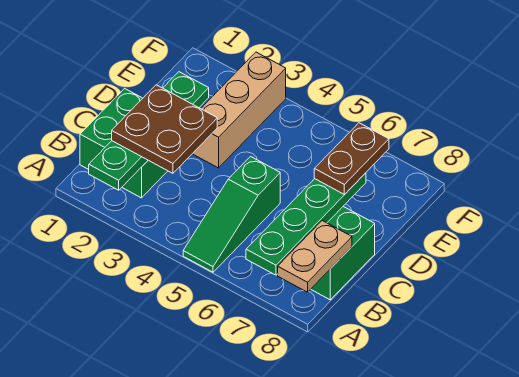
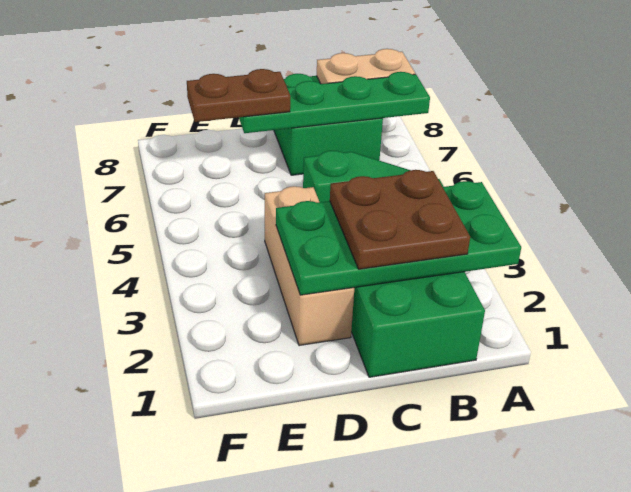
green 1x4 plate [89,72,209,190] -> green 2x4 plate [276,181,521,295]
tan 1x3 brick [193,52,286,168] -> tan 1x3 brick turned to [265,186,354,346]

